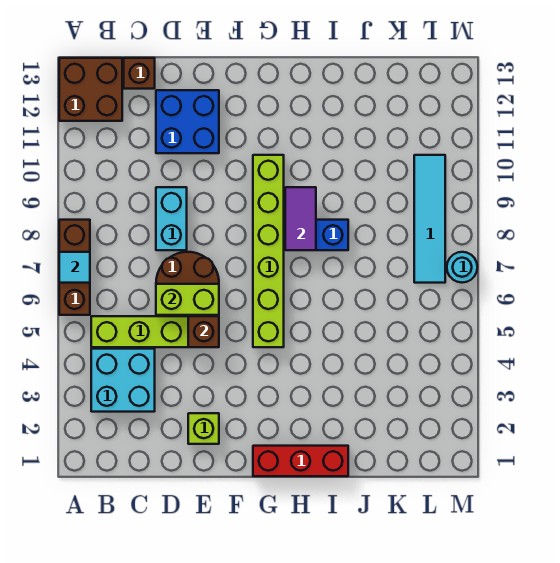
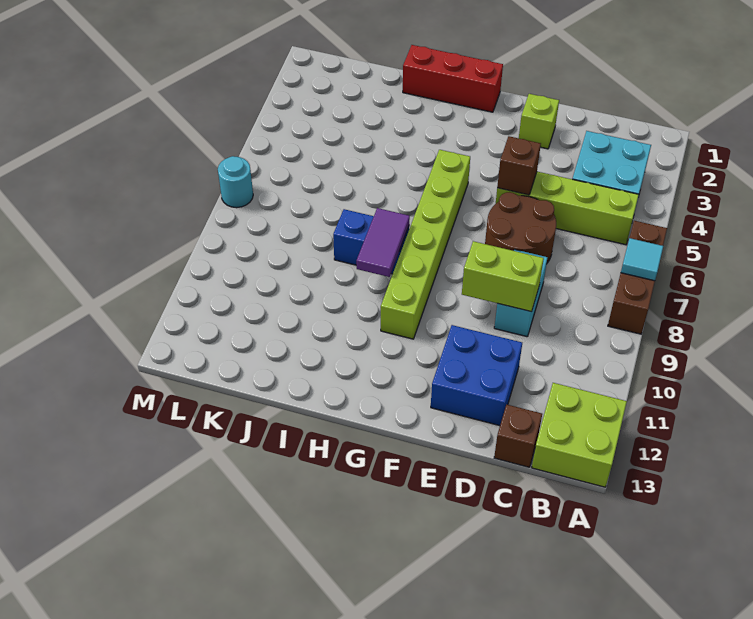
brown 2x2 brick [59,58,122,121] -> lime 2x2 brick [532,383,627,487]
lime 1x2 brick [156,284,219,315] -> lime 1x2 brick moved to [462,241,544,312]
cyan 1x4 tile [414,155,445,283] -> none

